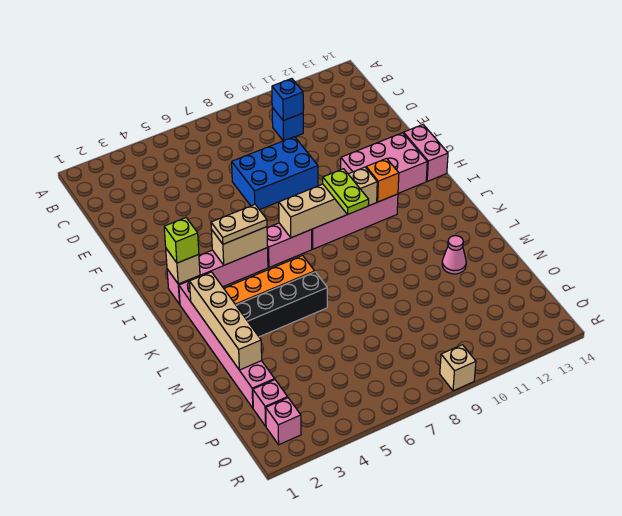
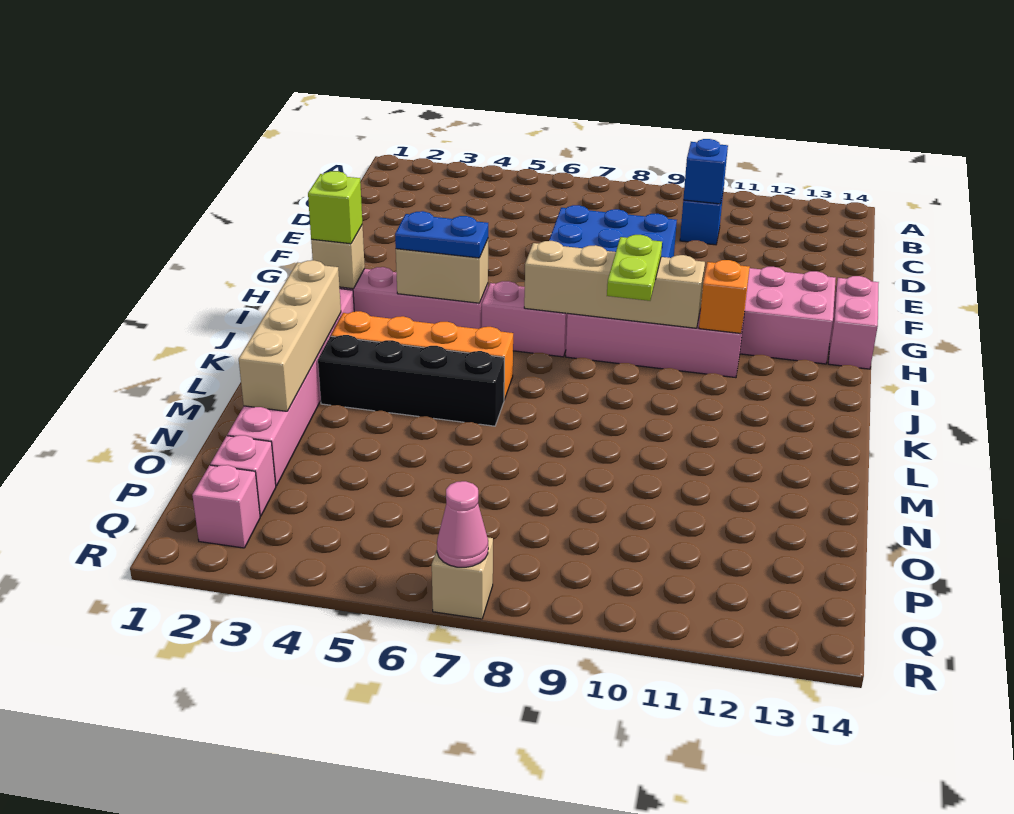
tan 1x2 plate [211,205,267,244] -> blue 1x2 plate [395,211,488,258]
pink 1x1 cone [442,236,466,274] -> pink 1x1 cone moved to [437,481,488,567]
tan 1x1 brick [440,345,476,391] -> tan 1x1 brick moved to [432,538,493,619]

